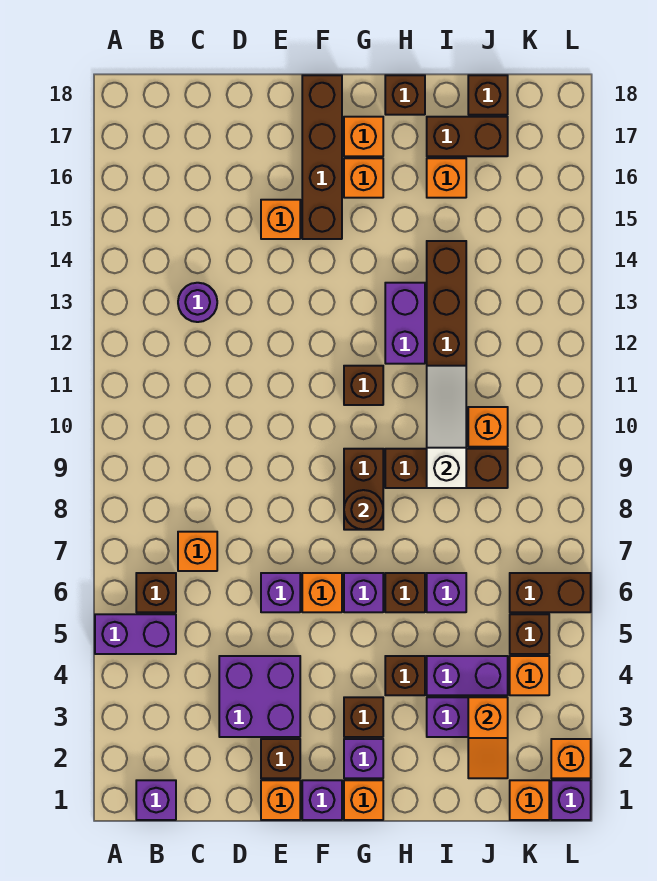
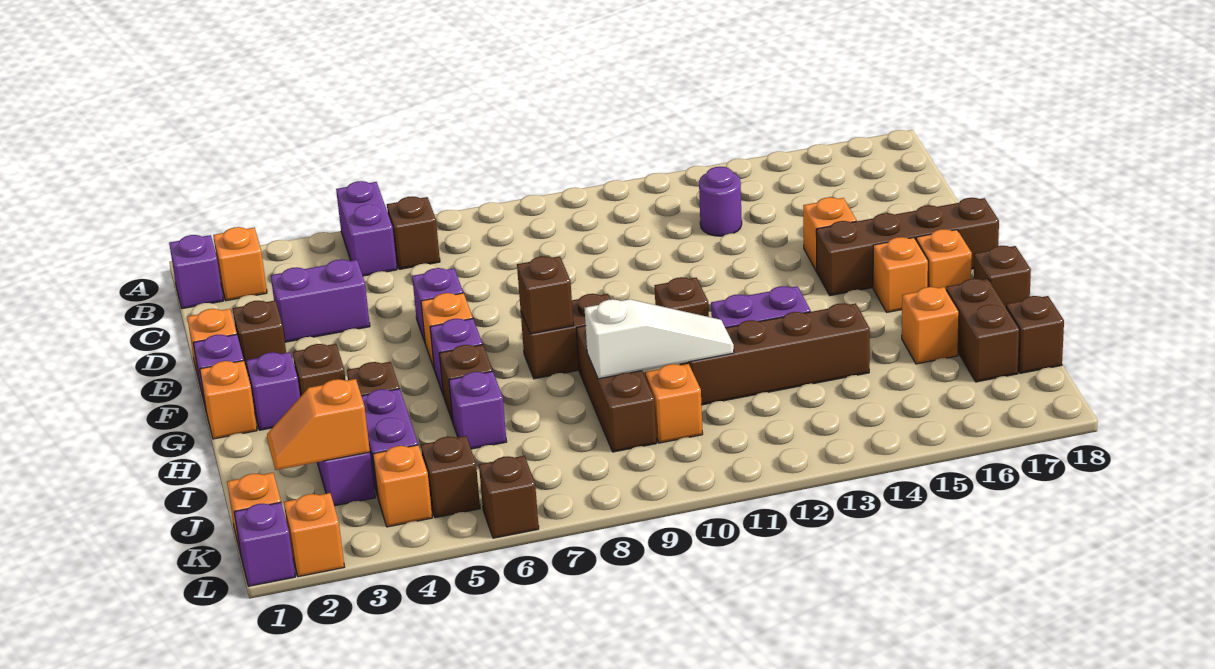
orange 1x1 brick [178,532,217,571] -> orange 1x1 brick moved to [213,227,267,301]
purple 2x2 brick [219,656,300,737] -> purple 1x2 brick [271,259,370,342]
brown 1x1 round brick [344,490,383,530] -> brown 1x1 brick [517,256,573,334]
brown 1x2 brick [510,573,591,612] -> brown 1x1 brick [479,456,539,538]

